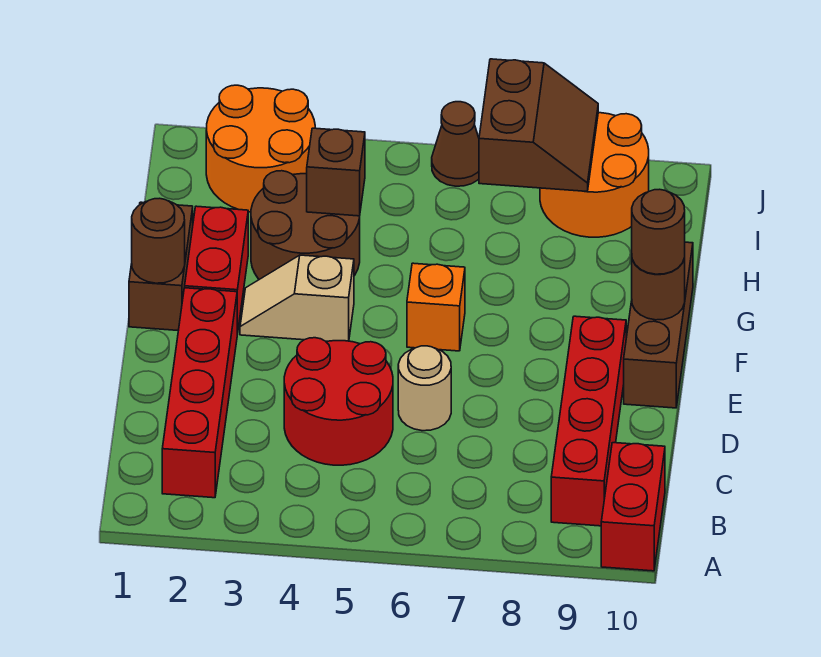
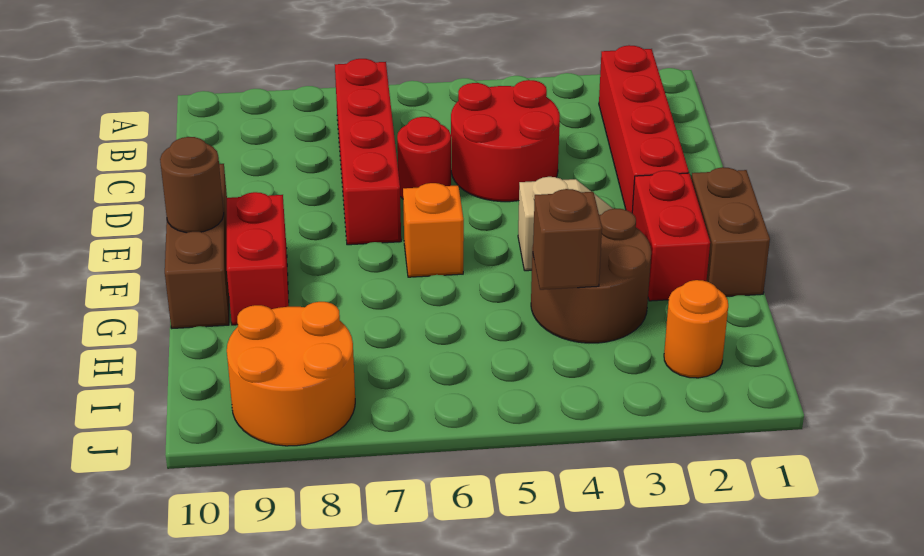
red 1x2 brick [601,443,665,571] -> red 1x2 brick moved to [227,192,289,325]
red 1x4 brick [551,316,626,526] -> red 1x4 brick moved to [335,59,401,245]
tan 1x1 round brick [398,346,451,431] -> red 1x1 round brick [397,117,451,199]
brown 1x1 round brick [132,198,185,283] -> none
brown 1x1 round brick [632,189,685,274] -> none
orange 2x2 round brick [206,85,315,212] -> orange 1x1 round brick [664,280,728,378]
brown 2x2 slope [479,59,598,191] -> none
brown 1x1 cone [432,102,479,186] -> none

